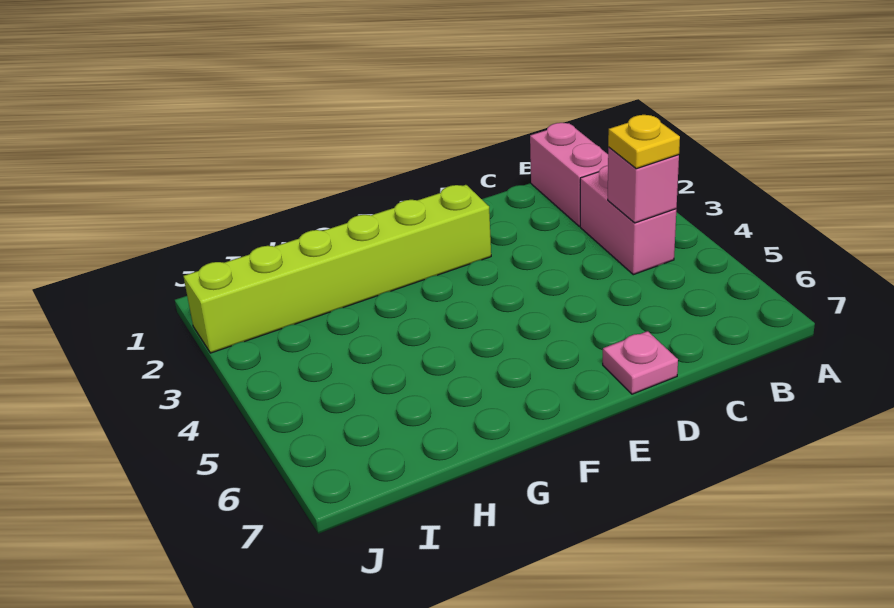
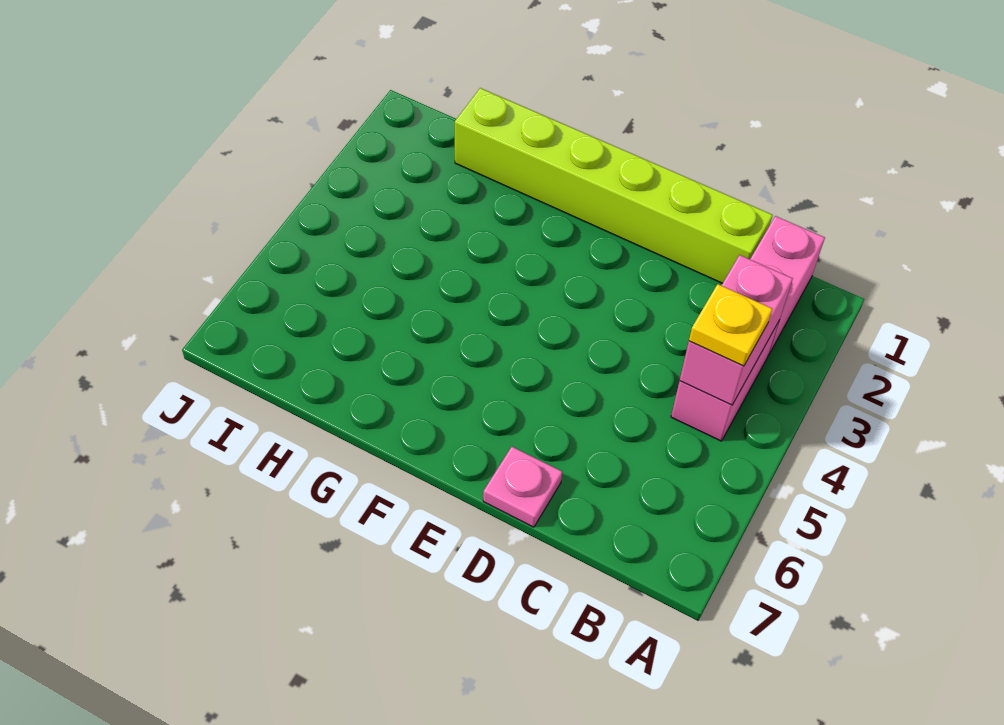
pink 1x1 brick [608,148,679,223] -> pink 1x2 brick [680,255,793,405]
lime 1x6 brick [184,185,491,353] -> lime 1x6 brick moved to [455,88,773,283]

